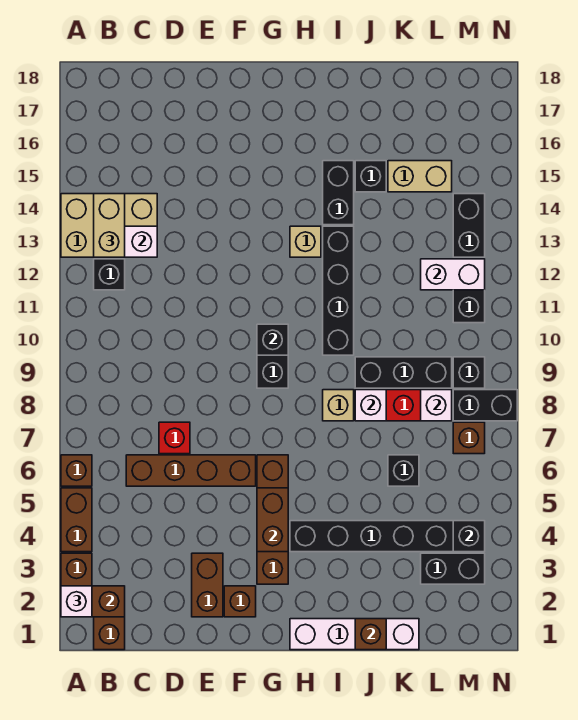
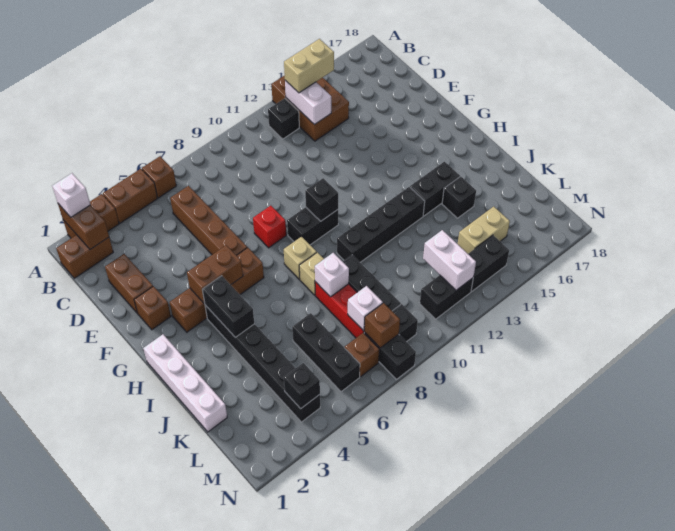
tan 2x3 brick [61,194,157,257] -> brown 2x3 brick [271,75,349,141]
red 1x1 brick [159,422,190,454] -> red 1x1 brick moved to [253,206,286,248]
brown 1x2 brick [192,553,223,617] -> brown 1x2 brick turned to [105,254,153,313]
tan 1x1 brick [290,226,321,257] -> tan 1x1 brick moved to [284,237,317,279]
brown 1x1 brick [355,619,386,650] -> brown 1x1 brick moved to [364,303,400,348]
black 1x1 brick [388,455,419,486] -> black 1x3 brick [292,313,360,392]
tan 1x2 brick [388,161,452,192] -> tan 1x2 brick turned to [458,207,510,254]
black 1x2 brick [421,553,485,584] -> black 1x2 brick moved to [202,276,254,337]

